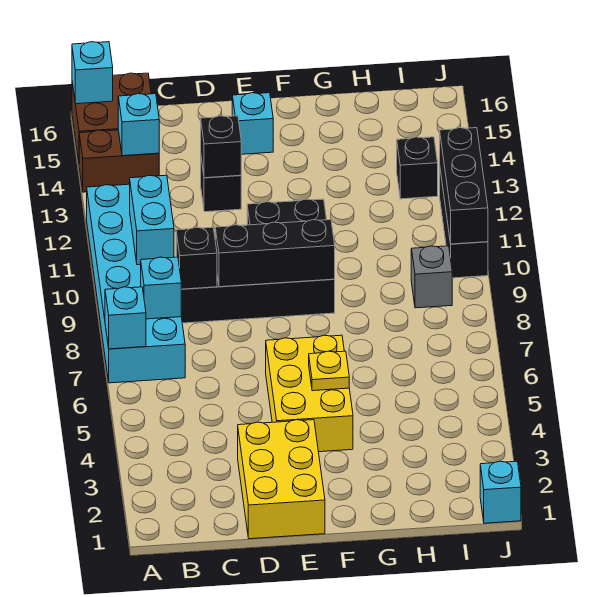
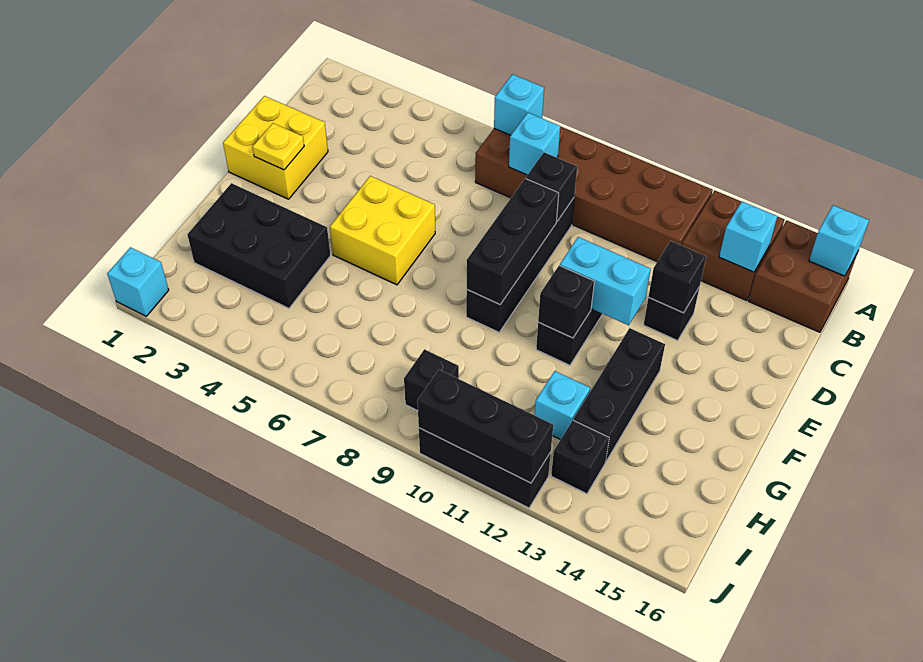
cyan 2x6 brick [87,184,185,383] -> brown 2x6 brick [475,126,713,262]
brown 1x2 brick [79,130,159,192] -> brown 2x2 brick [682,191,784,300]
cyan 1x2 brick [130,175,174,265] -> cyan 1x2 brick moved to [560,237,651,325]
yellow 2x3 brick [238,420,325,539] -> yellow 2x2 brick [223,96,328,199]
yellow 2x3 brick [266,335,353,452] -> yellow 2x2 brick [330,176,435,285]
cyan 1x1 brick [232,93,273,154] -> cyan 1x1 brick moved to [535,371,590,440]
yellow 1x1 plate [309,351,349,391] -> yellow 1x1 plate moved to [253,123,304,170]
none -> black 1x1 brick [538,265,594,338]
none -> black 1x3 brick [574,328,665,461]
none -> black 2x3 brick [187,183,330,308]
grey 1x1 brick [411,246,452,308] -> black 1x1 brick [404,349,459,411]

